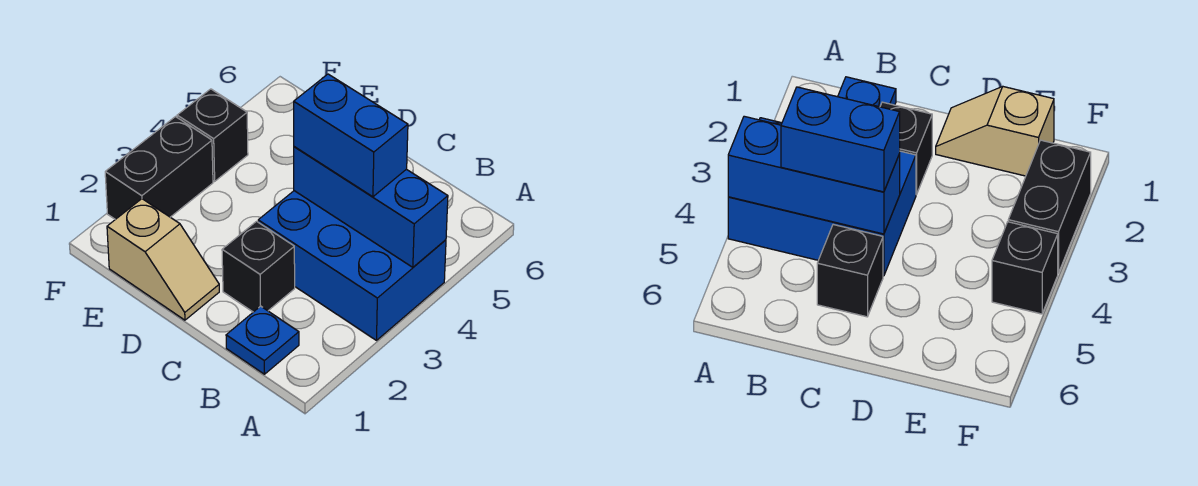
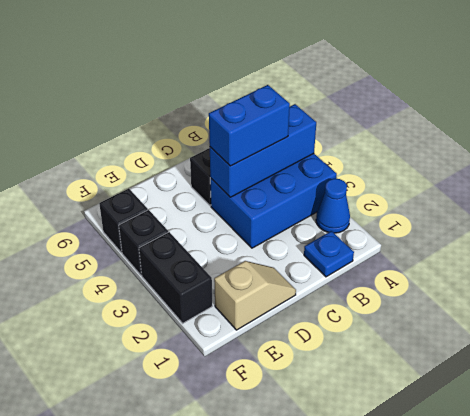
none -> blue 1x1 cone [316,179,350,233]
black 1x1 brick [222,221,295,312] -> black 1x1 brick moved to [99,189,148,253]

